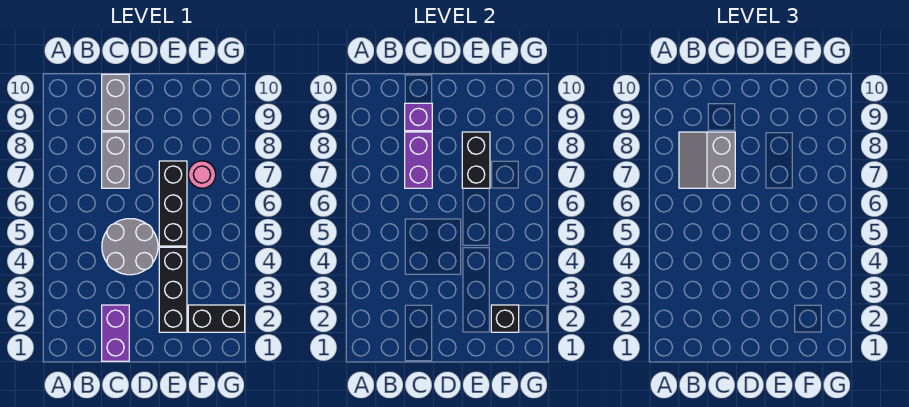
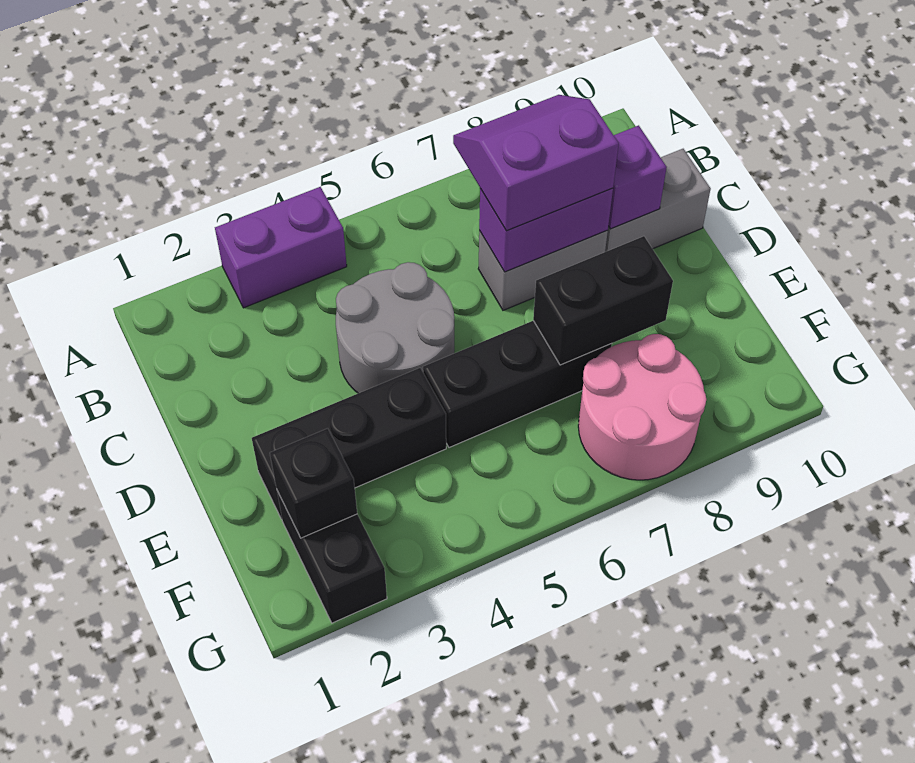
grey 2x2 slope [679,132,735,188] -> purple 2x2 slope [453,95,619,231]
purple 1x2 brick [102,305,129,361] -> purple 1x2 brick moved to [215,187,347,308]
pink 1x1 round brick [188,161,216,188] -> pink 2x2 round brick [578,334,706,480]

